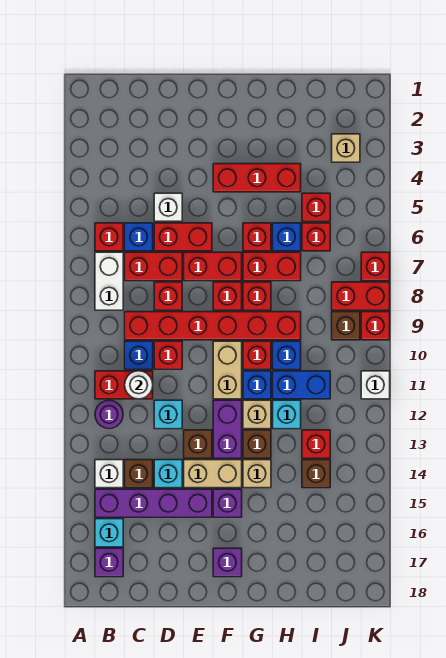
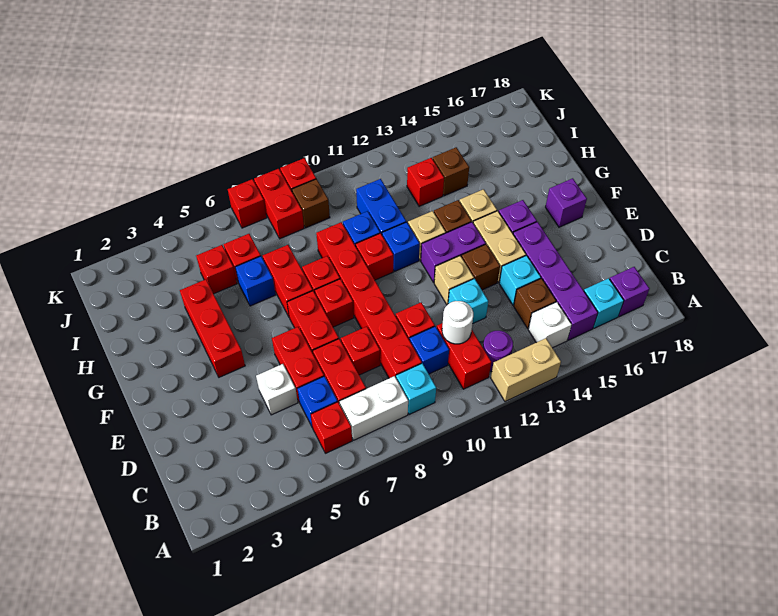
tan 1x2 brick [213,341,242,399] -> tan 1x2 brick moved to [491,338,561,402]
red 1x1 brick [243,223,271,251] -> none
cyan 1x1 brick [273,400,301,429] -> cyan 1x1 brick moved to [396,363,436,415]
tan 1x1 brick [332,134,360,162] -> tan 1x1 brick moved to [434,256,474,305]
white 1x1 brick [361,371,390,399] -> none

